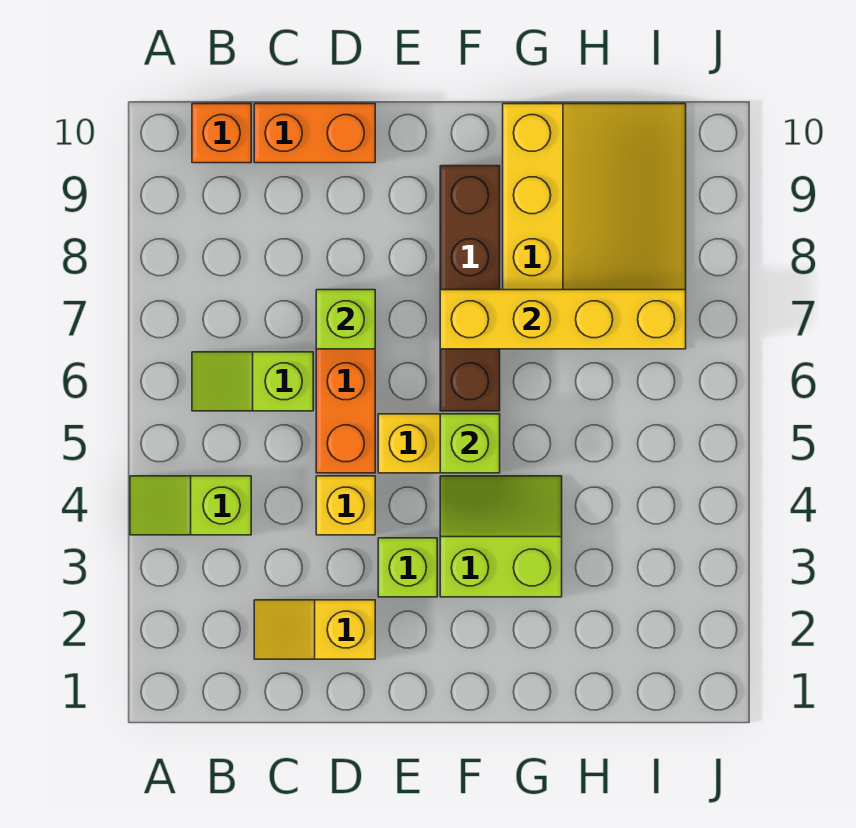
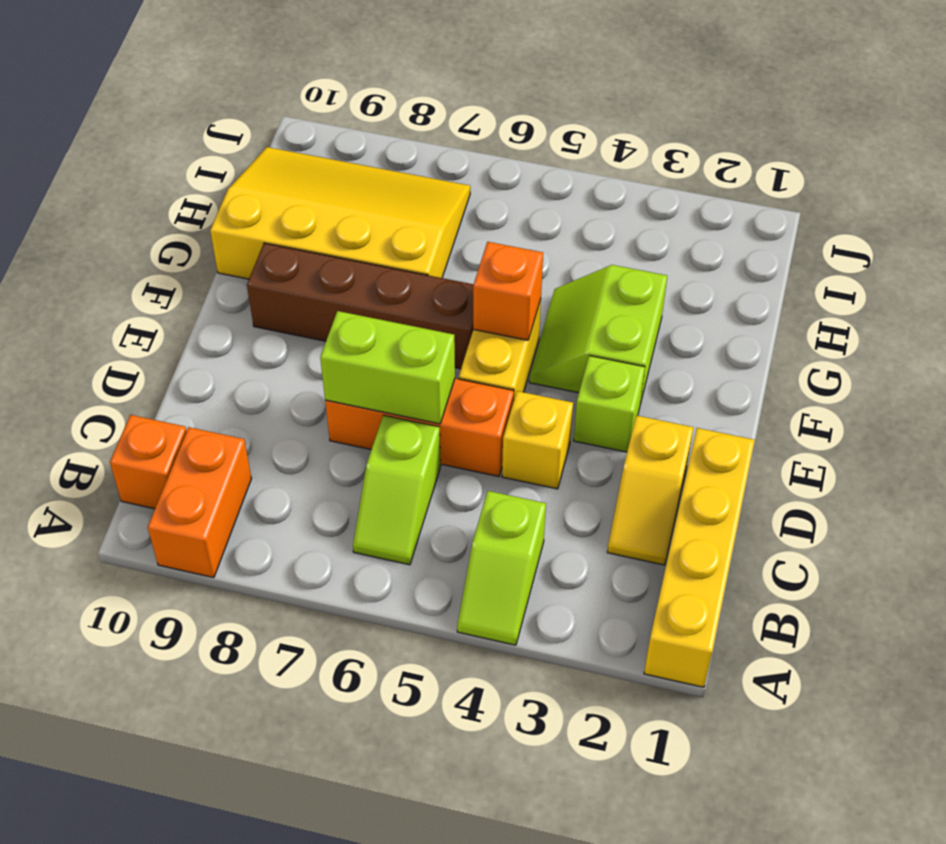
orange 1x2 brick [254,104,375,163] -> orange 1x2 brick moved to [148,427,252,578]
lime 1x1 brick [316,290,375,349] -> lime 1x2 brick [320,311,455,424]
lime 1x1 brick [440,414,500,473] -> orange 1x1 brick [473,242,543,340]
yellow 1x4 brick [440,290,686,349] -> yellow 1x4 brick moved to [644,428,755,687]

